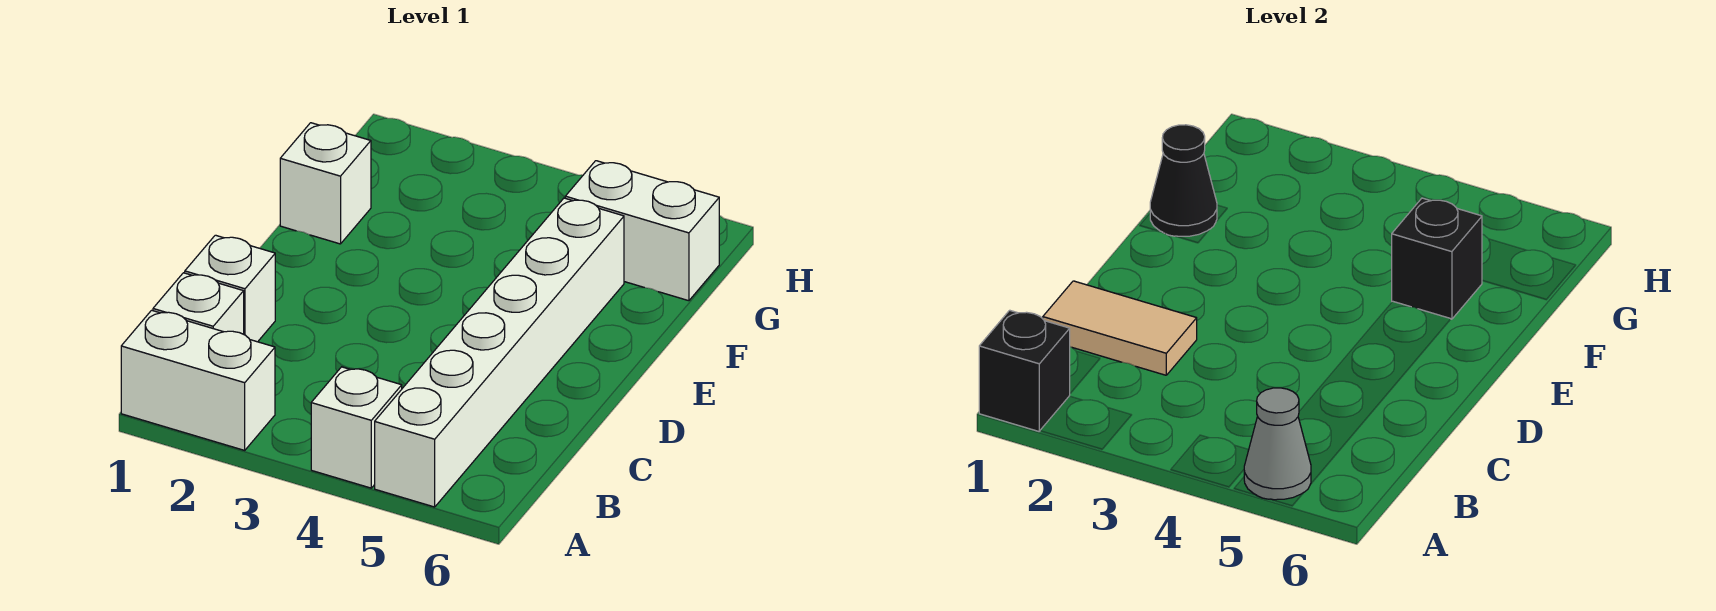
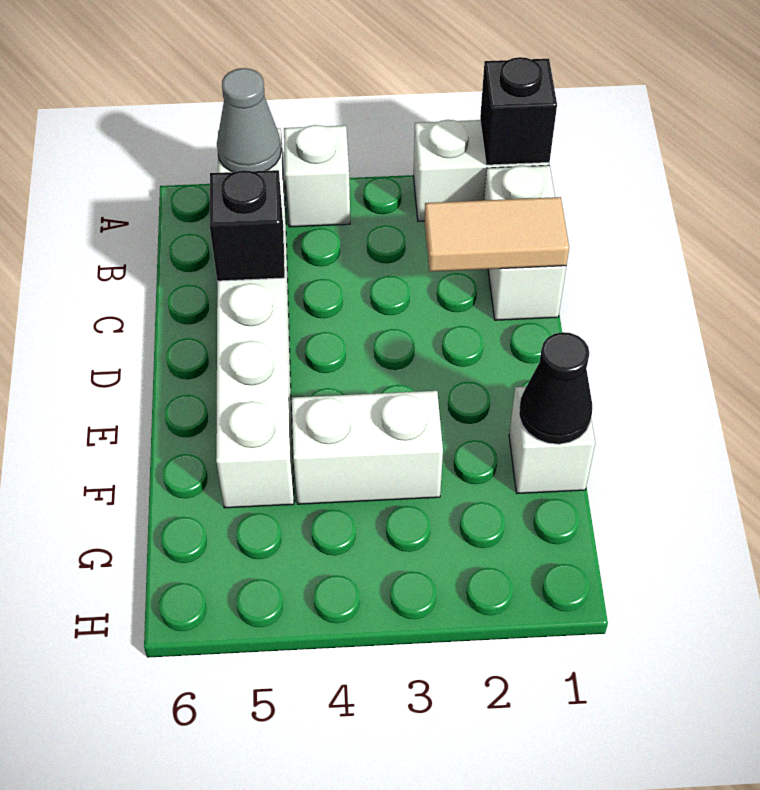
black 1x1 brick [1392,198,1482,319] -> black 1x1 brick moved to [209,170,285,281]
white 1x2 brick [565,161,719,301] -> white 1x2 brick moved to [292,391,443,504]

